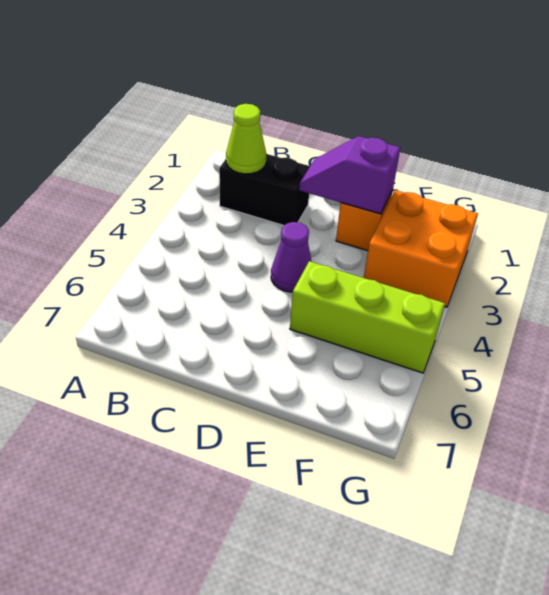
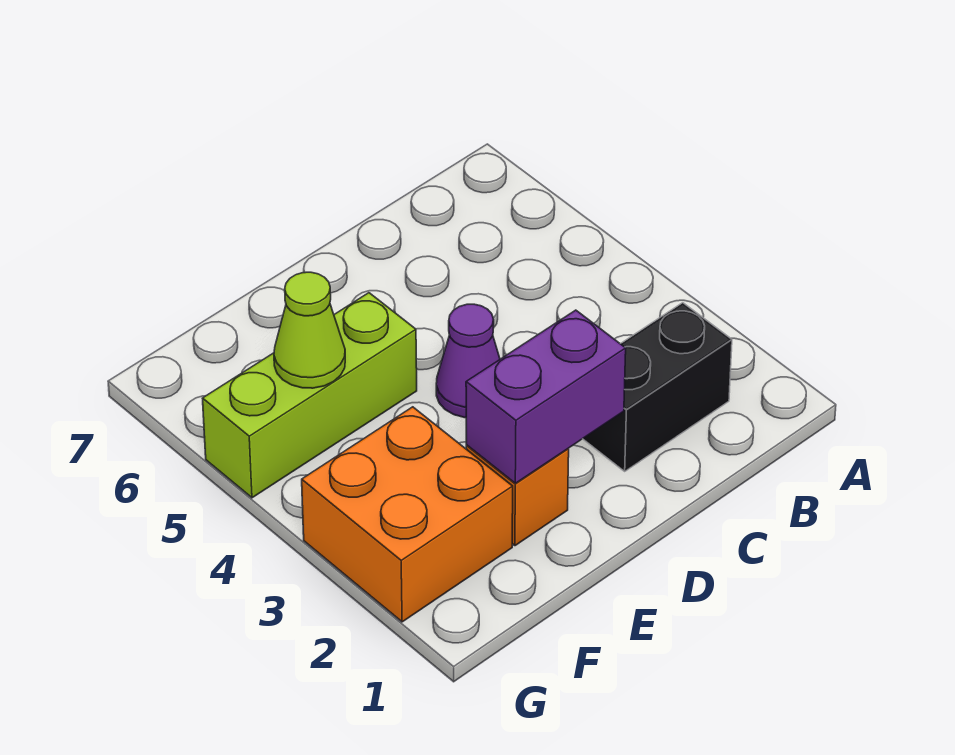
lime 1x1 cone [226,104,266,174] -> lime 1x1 cone moved to [274,272,345,388]
purple 1x2 slope [299,136,400,214] -> purple 1x2 brick [466,310,626,483]

